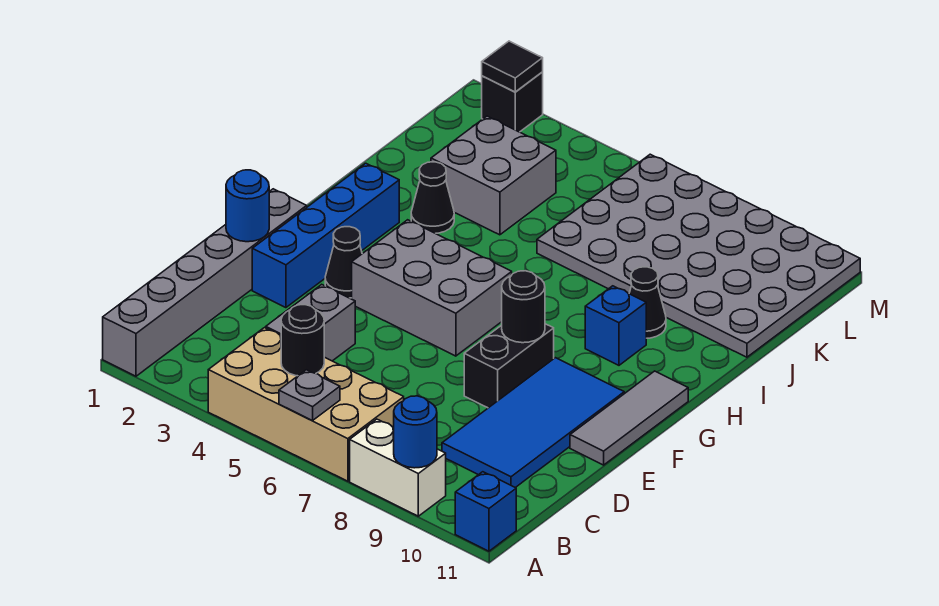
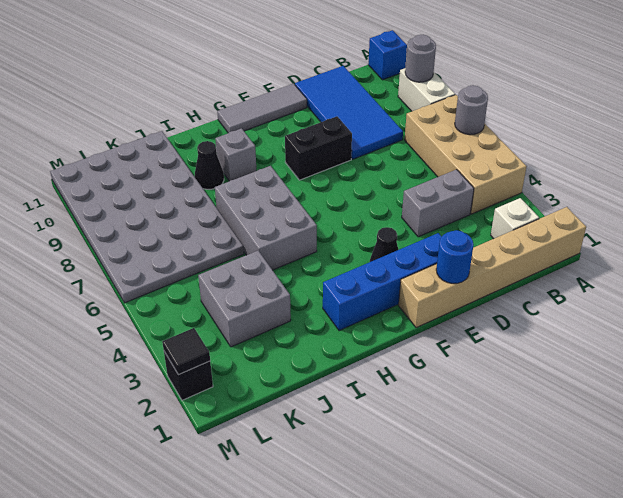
grey 1x6 brick [103,189,307,376] -> tan 1x6 brick [399,207,586,328]
grey 1x1 plate [279,370,340,421] -> grey 1x1 round brick [455,85,488,135]
blue 1x1 round brick [394,396,437,468] -> grey 1x1 round brick [405,35,436,82]
none -> white 1x1 brick [491,198,539,239]
black 1x1 round brick [281,305,324,376] -> none
blue 2x4 tile [442,358,624,488] -> blue 2x4 tile turned to [295,66,403,159]
grey 2x3 brick [352,220,512,356] -> grey 2x3 brick moved to [215,166,317,270]
black 1x1 round brick [502,271,545,343] -> none
blue 1x1 brick [585,286,646,365] -> grey 1x1 brick [215,128,256,181]
black 1x1 cone [411,162,454,233] -> none

